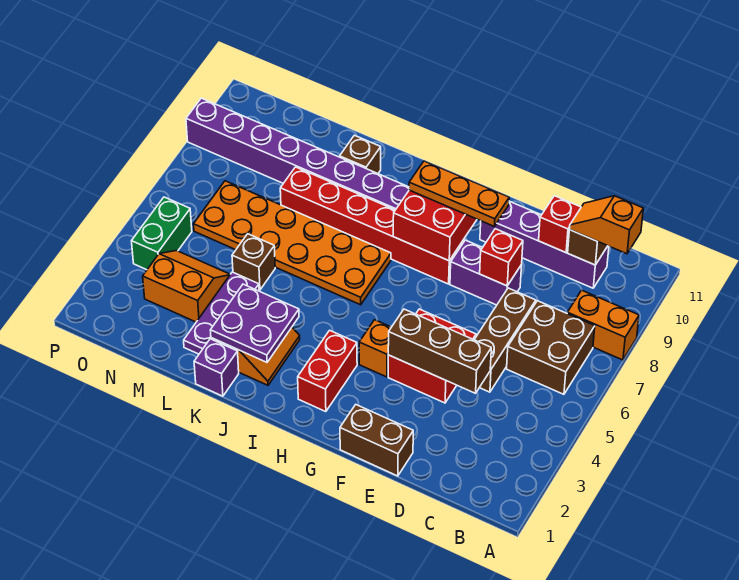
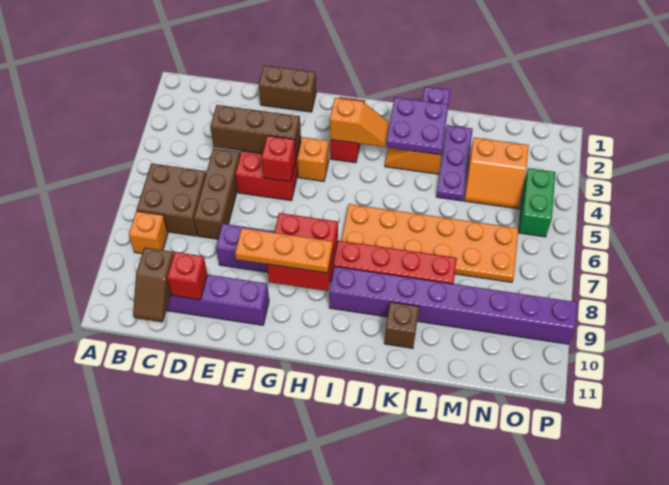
orange 1x2 brick [567,290,639,360] -> orange 1x1 brick [129,211,168,254]
orange 1x2 slope [570,196,643,254] -> orange 1x2 slope moved to [330,98,389,147]
red 1x1 brick [480,229,523,286] -> red 1x1 brick moved to [262,136,296,182]
brown 1x1 brick [232,234,275,290] -> none

